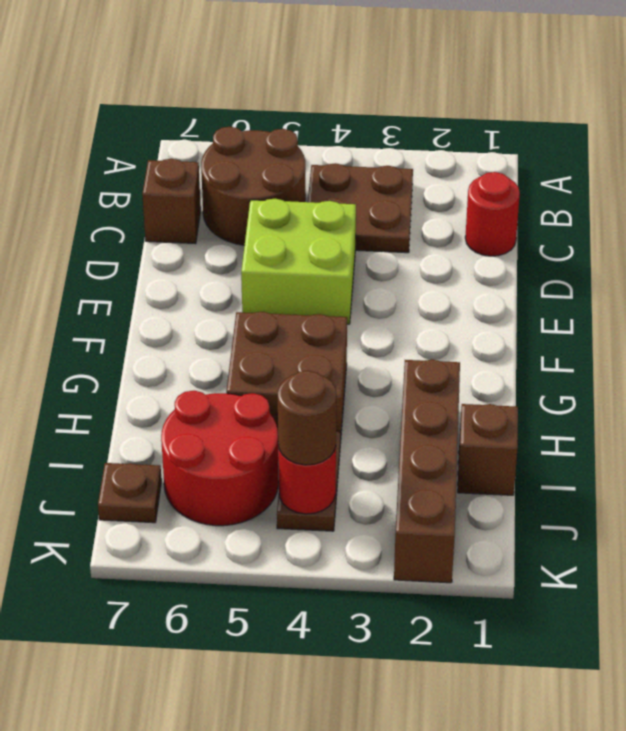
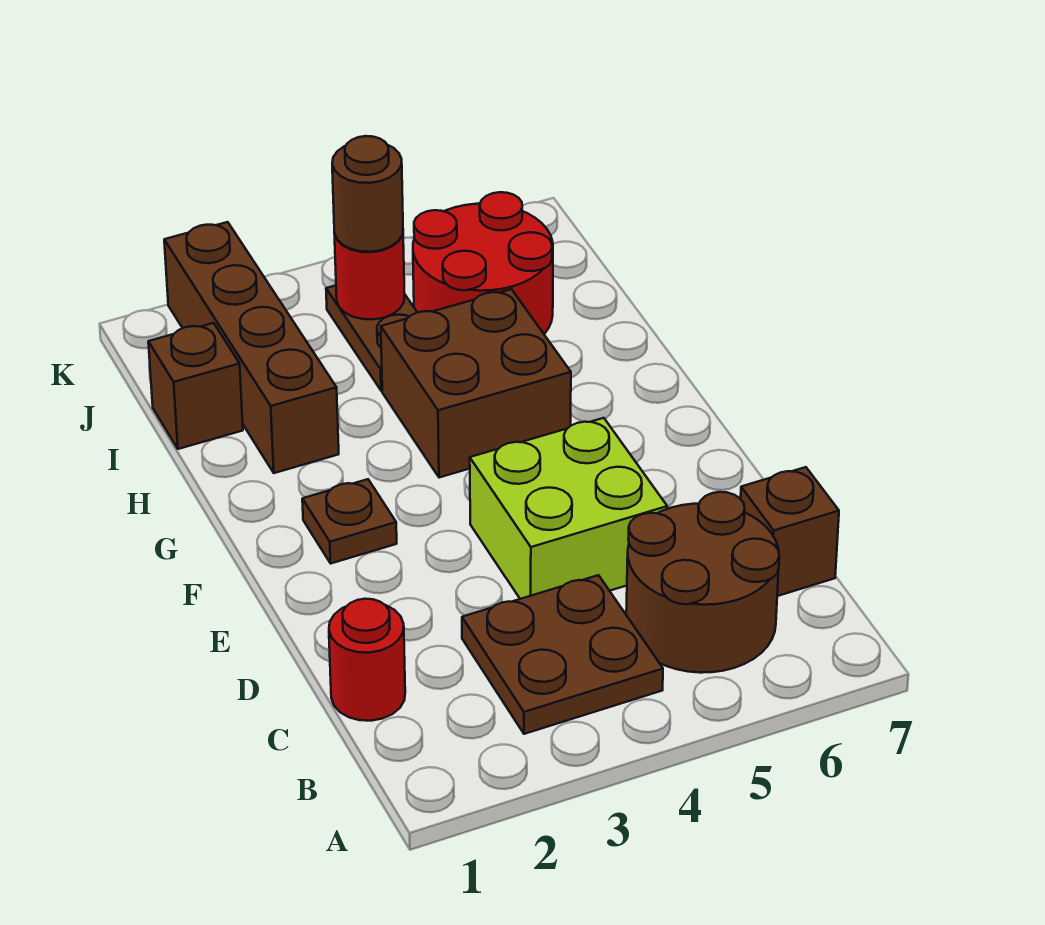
brown 1x1 plate [98,463,162,523] -> brown 1x1 plate moved to [302,479,397,563]

